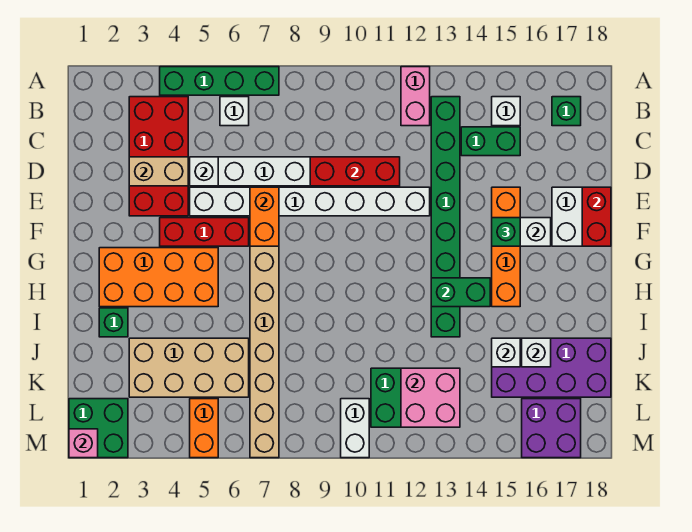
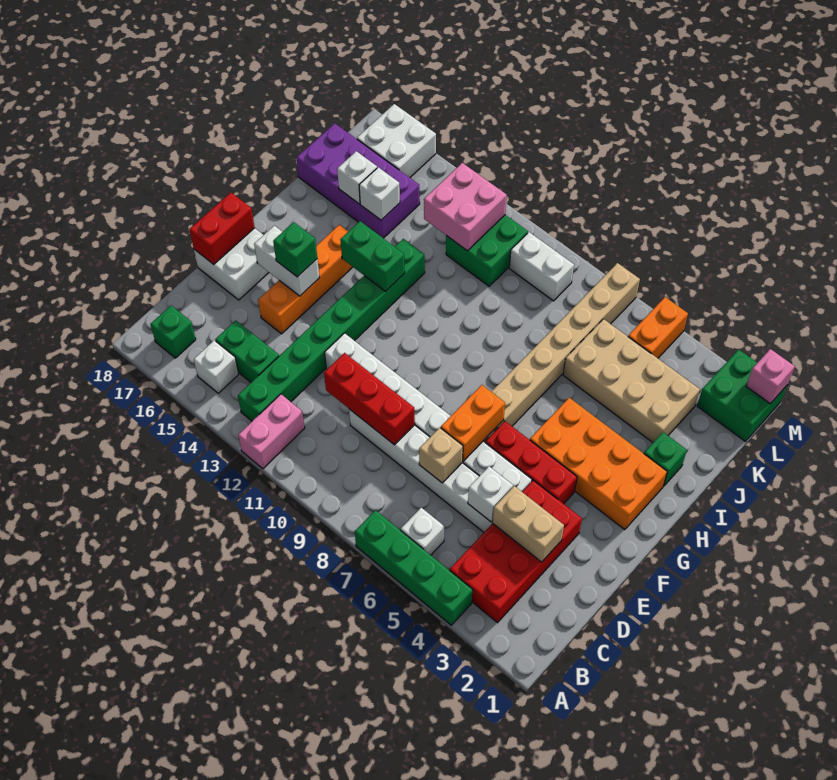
none -> tan 1x1 brick [419,428,463,483]
white 1x2 brick [341,399,369,458] -> white 1x2 brick turned to [509,232,574,301]
purple 2x2 brick [522,399,581,458] -> white 2x2 brick [357,104,436,178]

